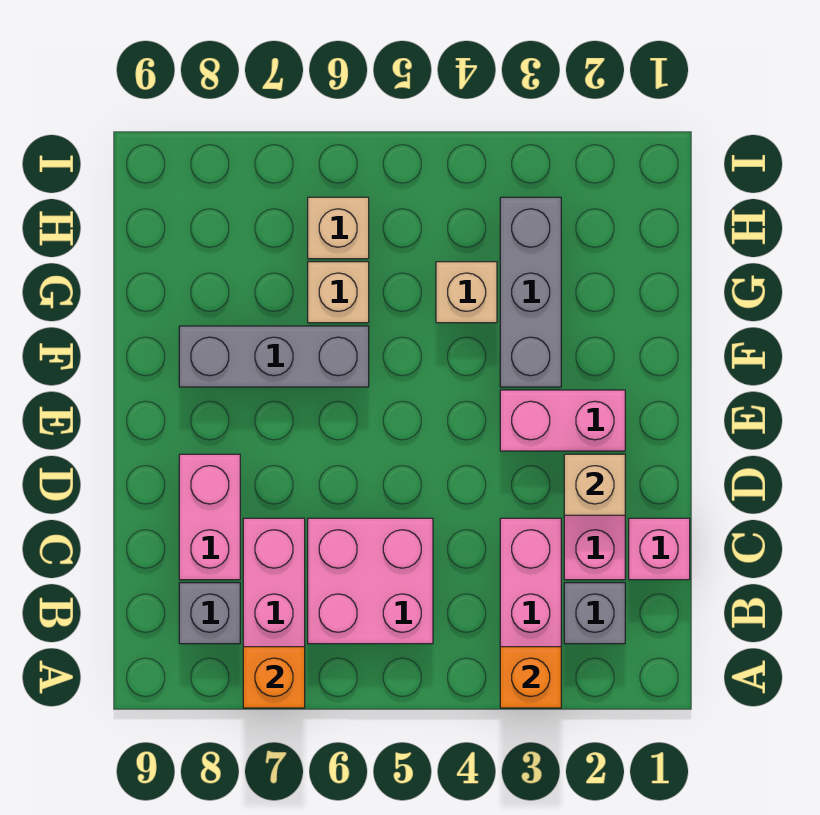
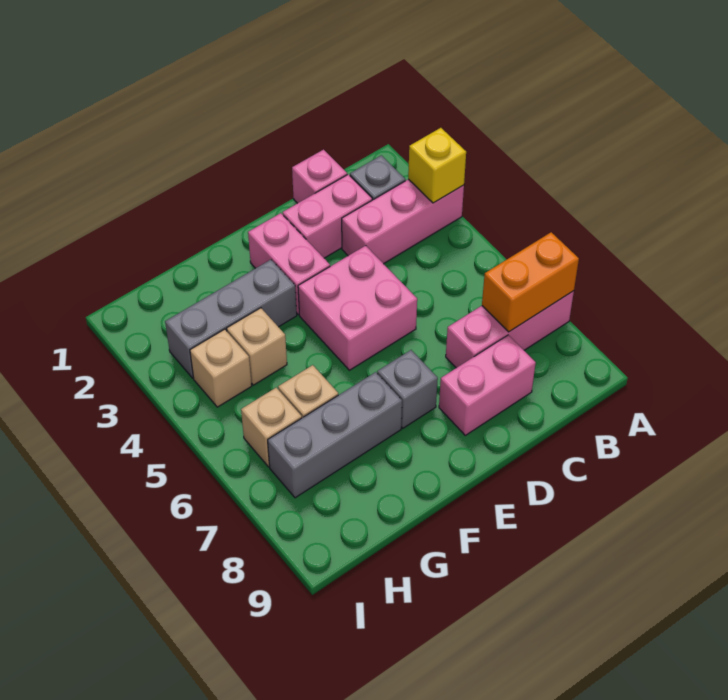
orange 1x1 brick [500,647,561,708] -> yellow 1x1 brick [408,128,466,203]
orange 1x1 brick [243,647,305,708] -> orange 1x2 brick [482,232,579,332]
pink 2x2 brick [308,518,433,644] -> pink 2x2 brick moved to [298,246,417,370]
grey 1x1 brick [179,583,240,644] -> grey 1x1 brick moved to [377,350,438,428]
tan 1x1 brick [564,454,625,515] -> tan 1x1 brick moved to [190,329,252,407]
grey 1x3 brick [179,326,369,387] -> grey 1x3 brick turned to [268,372,402,498]

